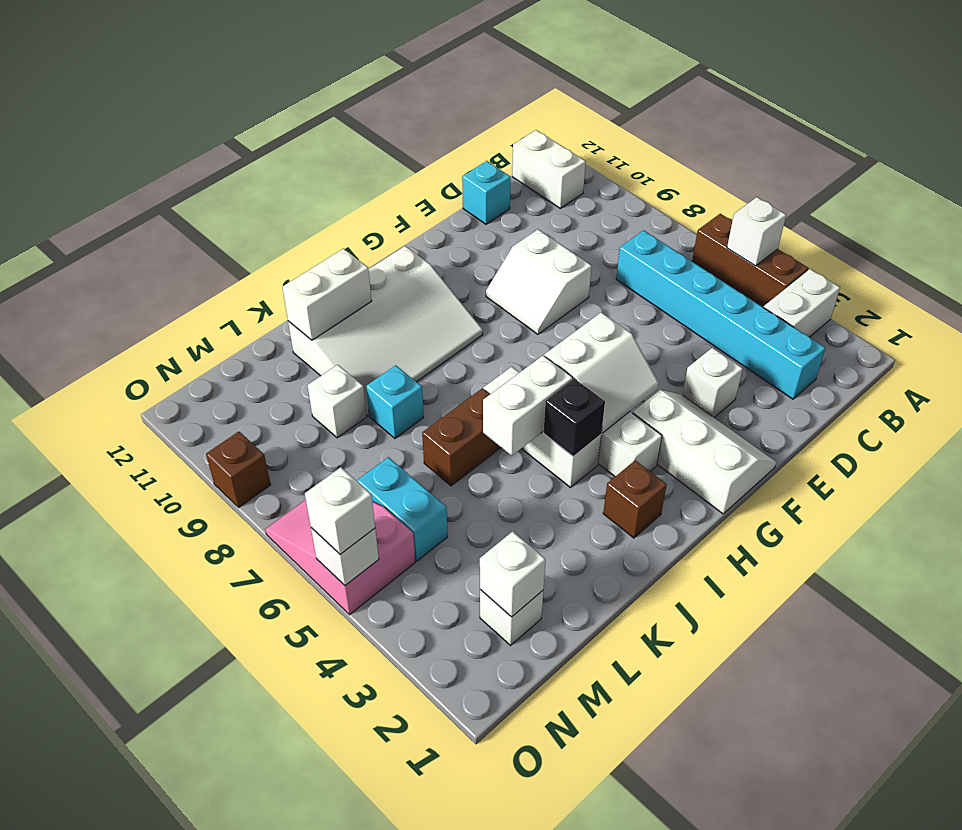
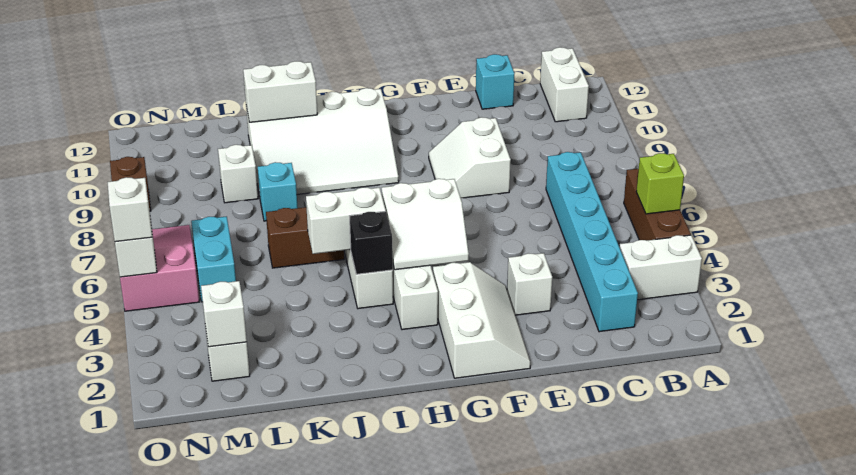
white 1x1 brick [727,197,786,266] -> lime 1x1 brick [636,153,684,214]
brown 1x1 brick [603,460,667,538] -> none

